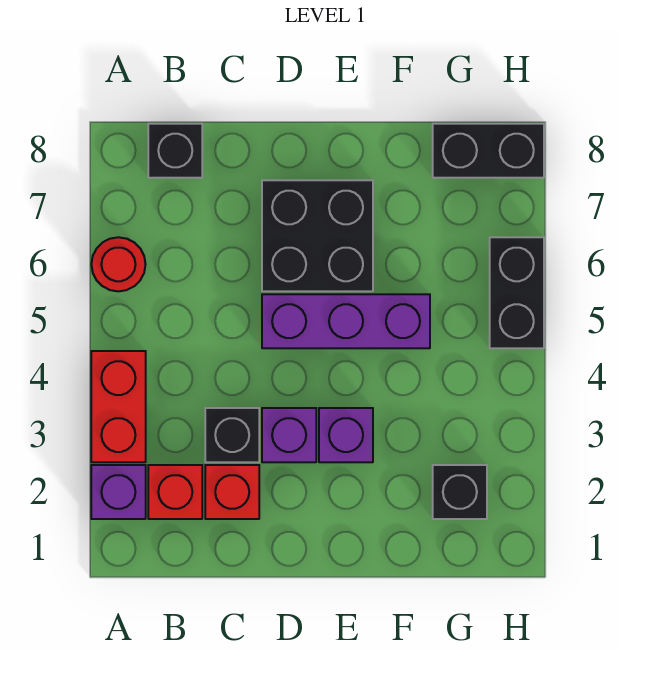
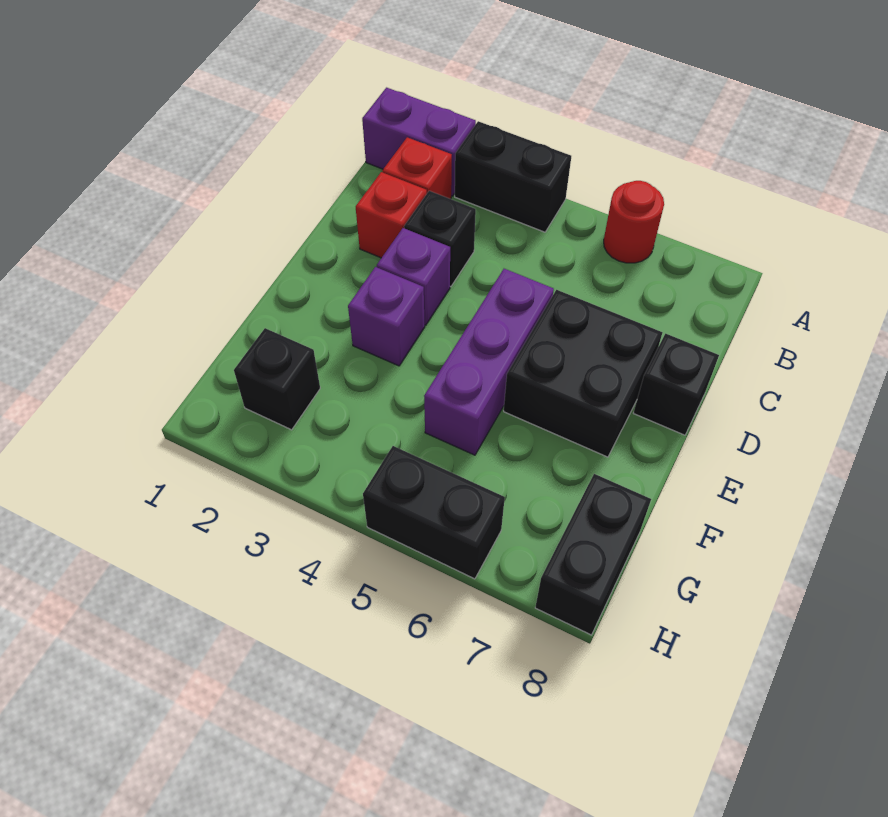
purple 1x1 brick [91,465,146,519] -> purple 1x2 brick [362,88,476,196]
red 1x2 brick [91,351,146,462] -> black 1x2 brick [455,121,571,232]
black 1x1 brick [148,124,202,178] -> black 1x1 brick moved to [634,334,719,435]

